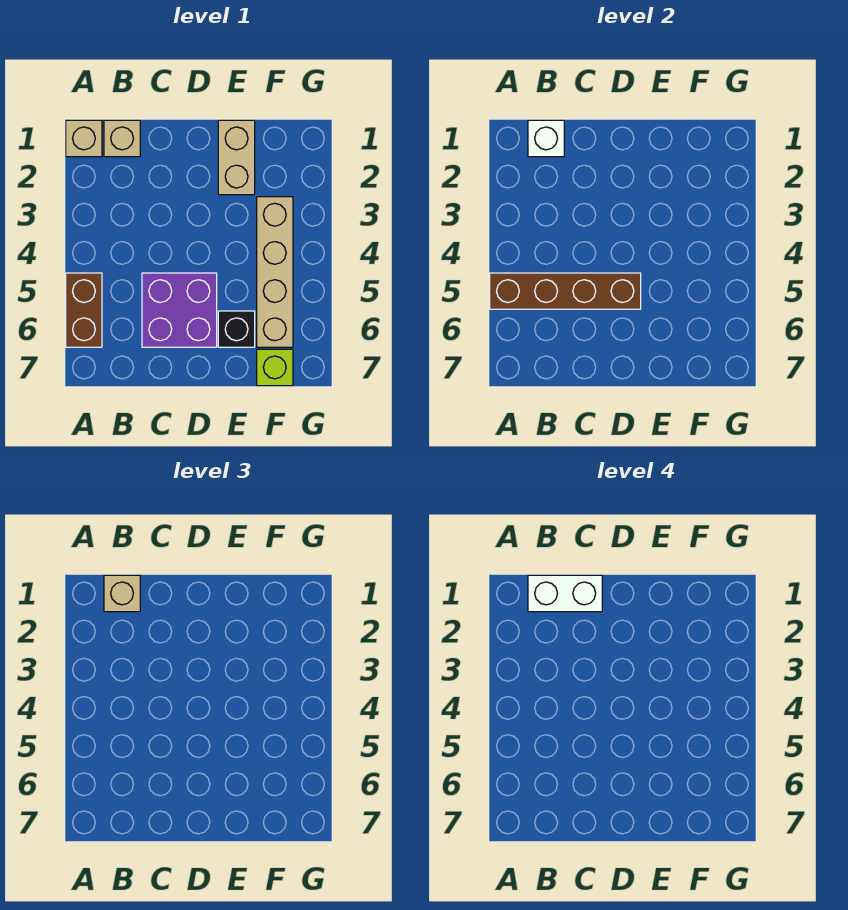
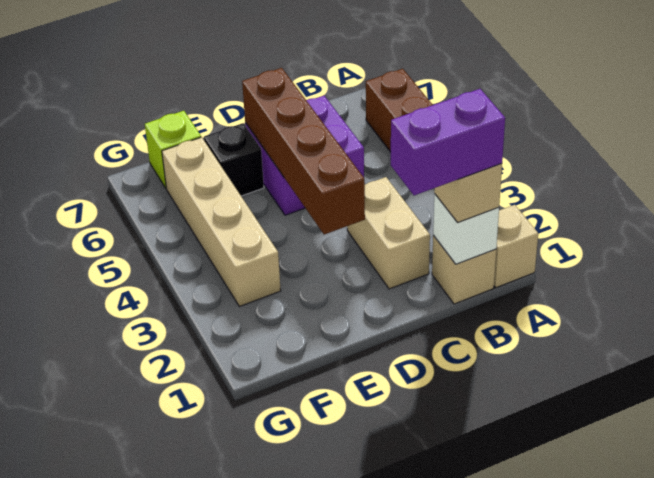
brown 1x4 brick [490,273,641,309] -> brown 1x4 brick turned to [242,68,365,235]
white 1x2 brick [528,575,602,612] -> purple 1x2 brick [391,89,505,195]
tan 1x2 brick [218,120,255,195] -> tan 1x2 brick moved to [347,177,430,289]

